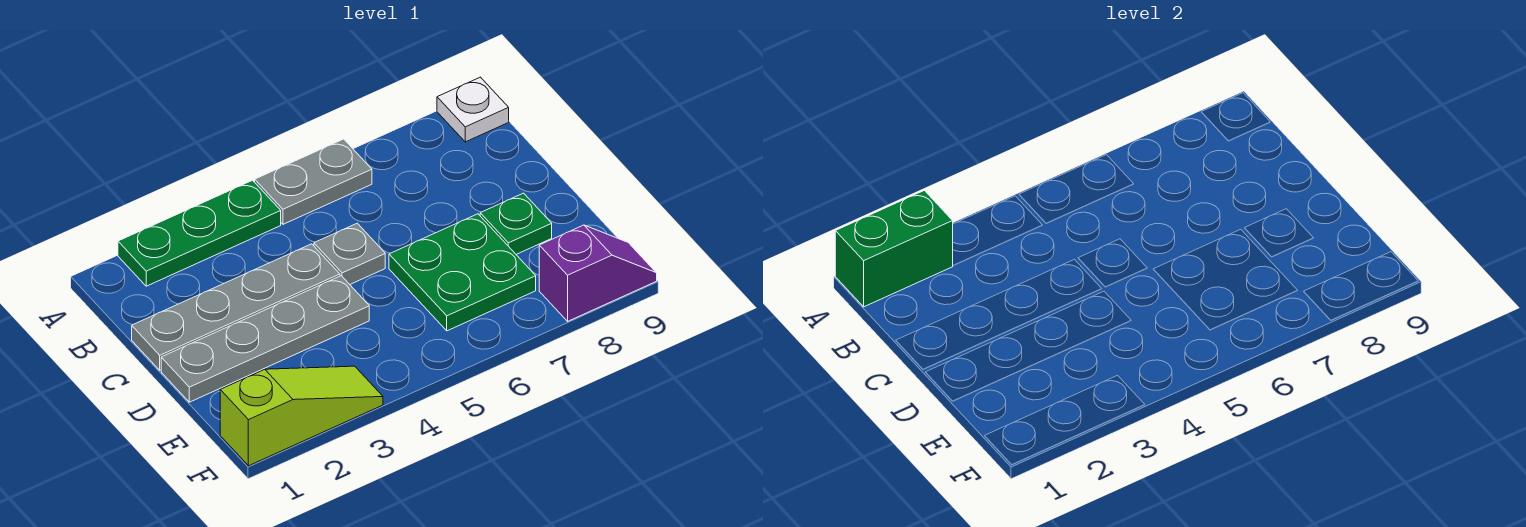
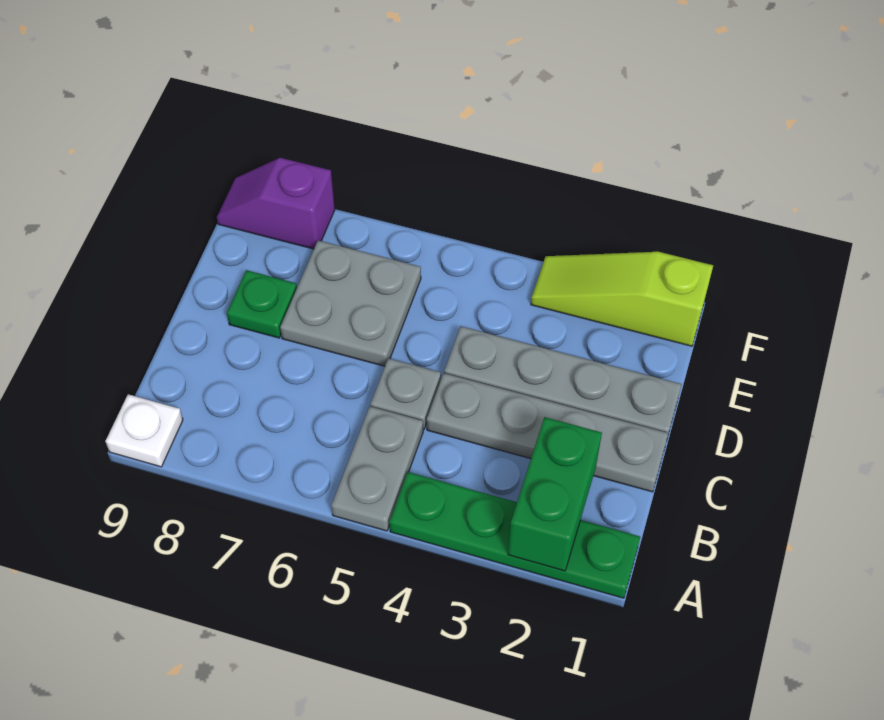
green 1x2 brick [835,190,953,307] -> green 1x2 brick turned to [508,417,602,571]
green 1x3 plate [118,180,281,286] -> green 1x4 plate [389,472,640,598]
grey 1x2 plate [255,139,372,224] -> grey 1x2 plate turned to [331,406,423,531]
green 2x2 plate [389,214,536,331] -> grey 2x2 plate [280,240,421,366]

